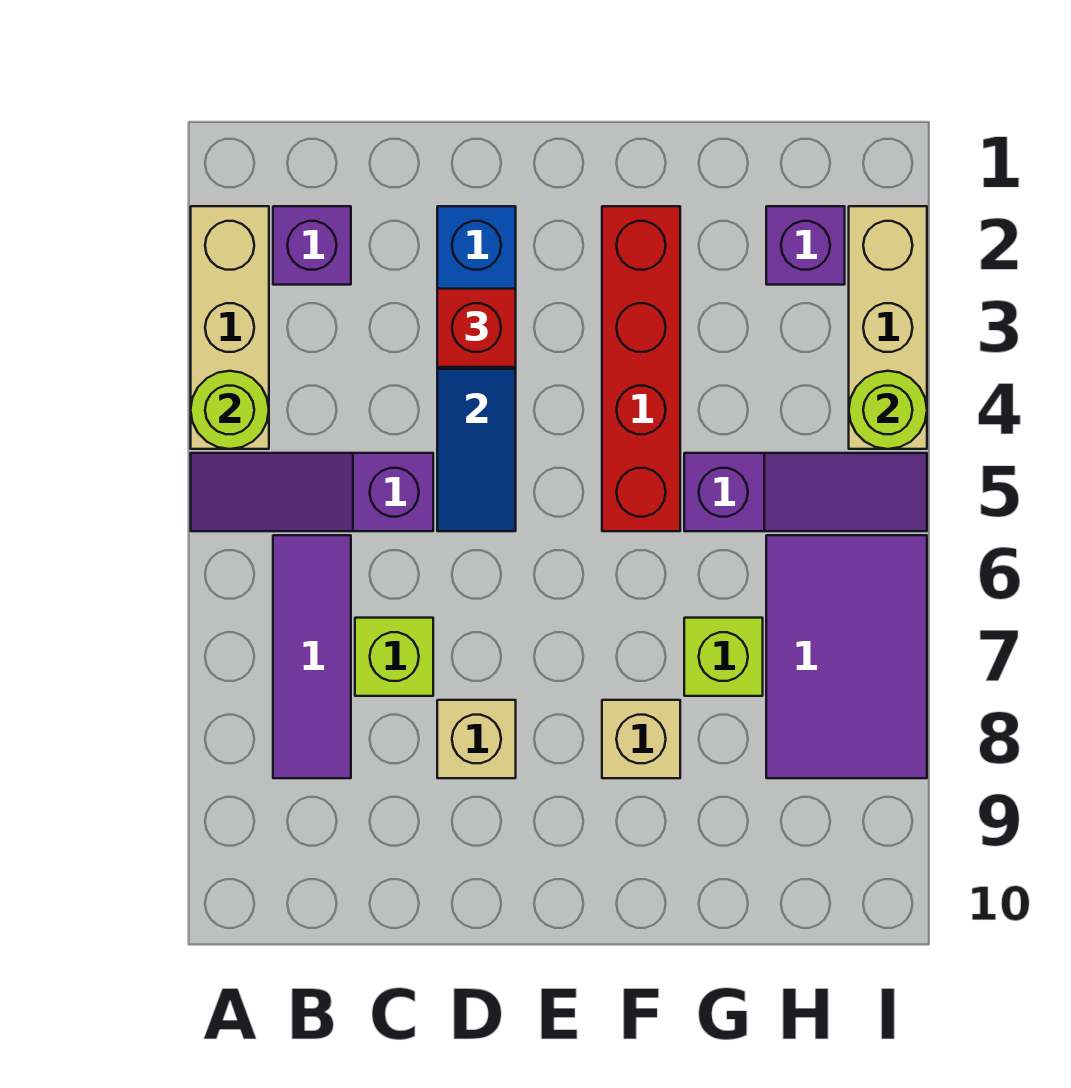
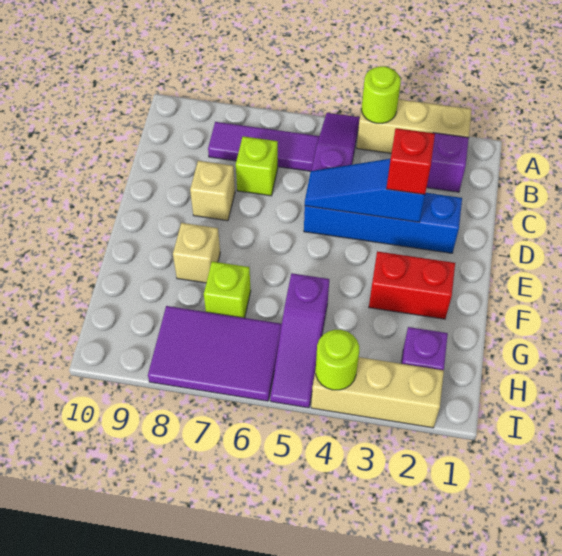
red 1x4 brick [602,206,680,531] -> red 1x2 brick [369,251,455,319]

